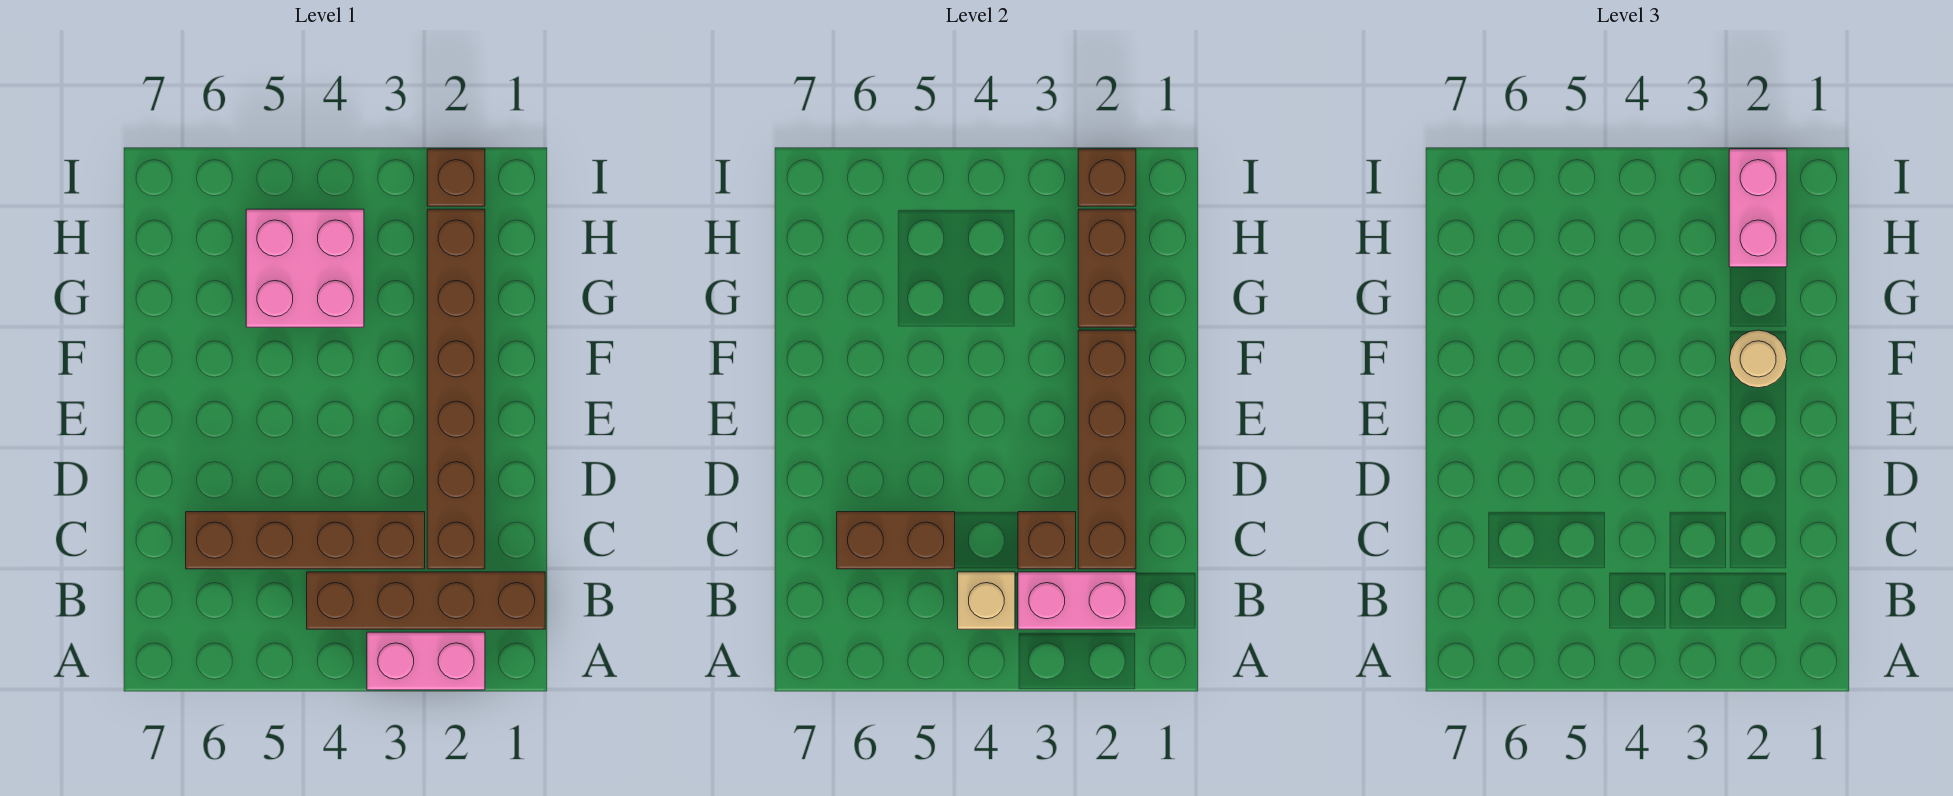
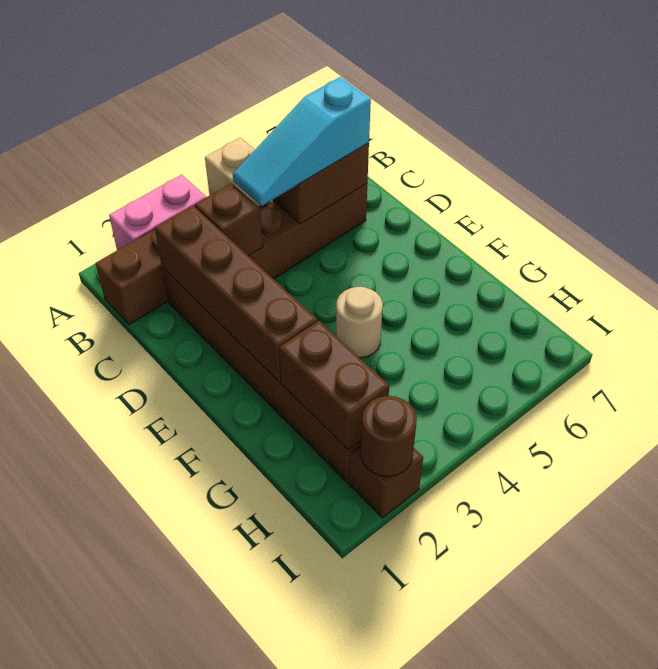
pink 1x2 brick [1018,572,1136,629] -> none
none -> cyan 1x3 slope [233,77,371,206]
tan 1x1 round brick [1730,330,1787,388] -> tan 1x1 round brick moved to [336,287,383,358]
pink 2x2 brick [246,209,364,327] -> none
pink 1x2 brick [1729,149,1787,267] -> none
brown 1x1 brick [1078,149,1136,206] -> brown 1x1 round brick [361,396,417,477]

